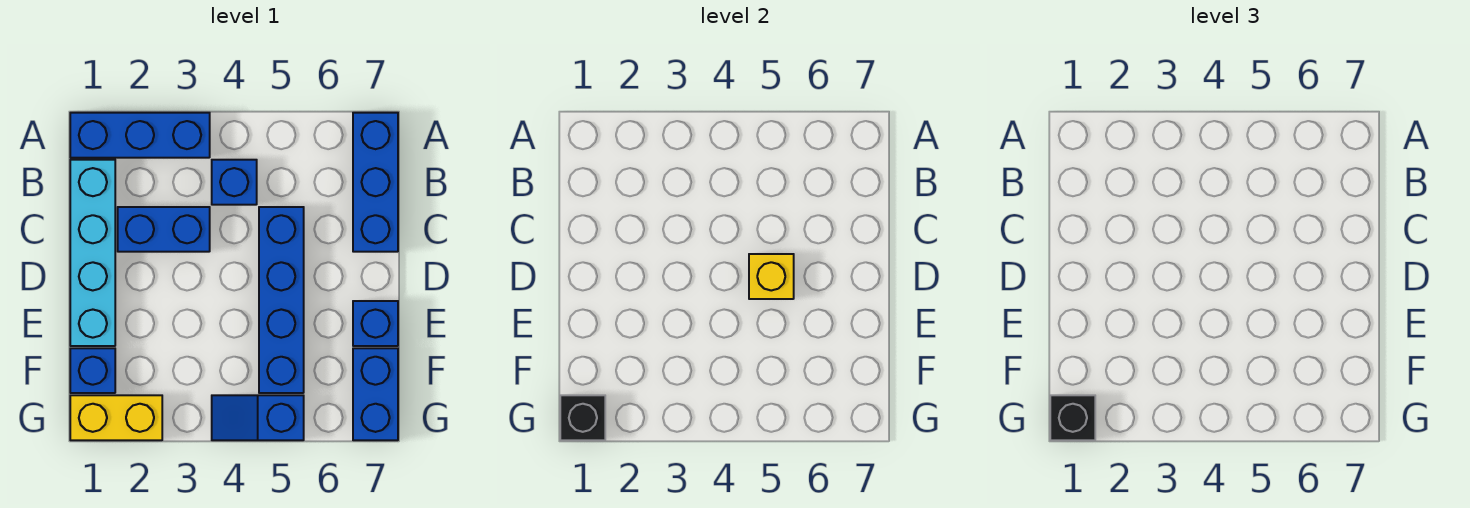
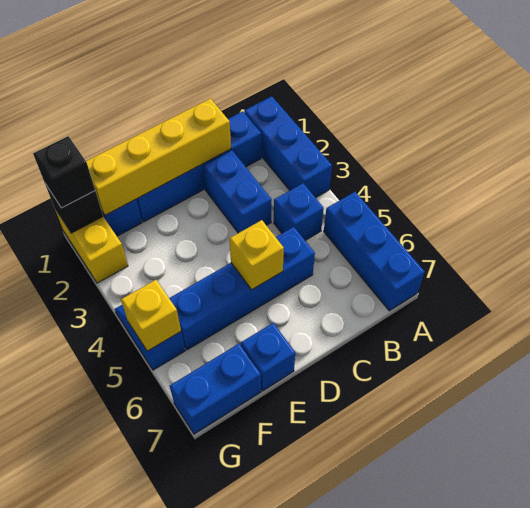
blue 1x3 brick [353,113,398,252] -> blue 1x3 brick turned to [324,192,425,311]
cyan 1x4 brick [70,160,115,346] -> blue 1x4 brick [137,111,261,222]
none -> yellow 1x4 brick [86,99,231,215]
none -> yellow 1x1 brick [121,280,181,351]

